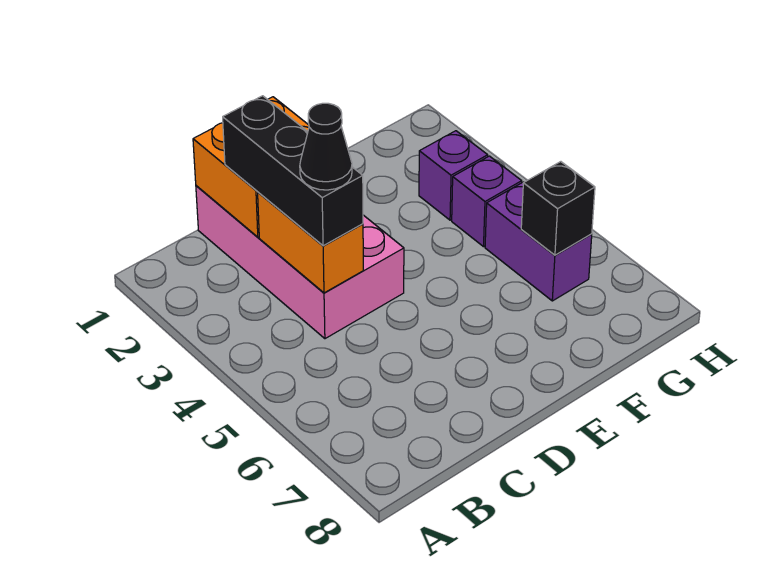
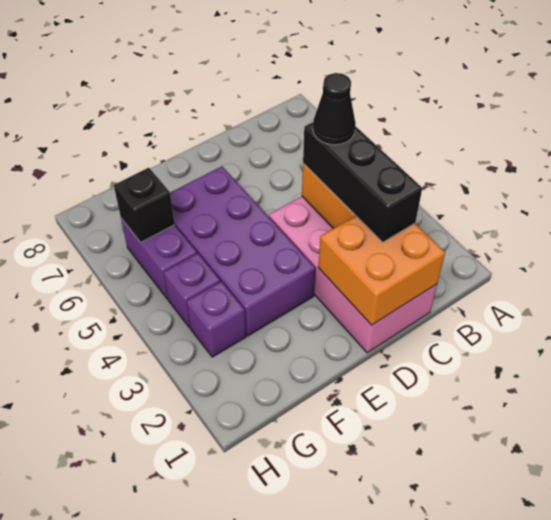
none -> purple 2x4 brick [170,166,315,336]

